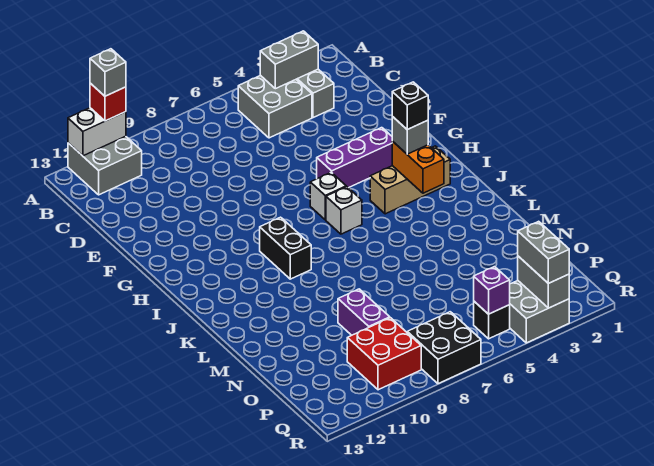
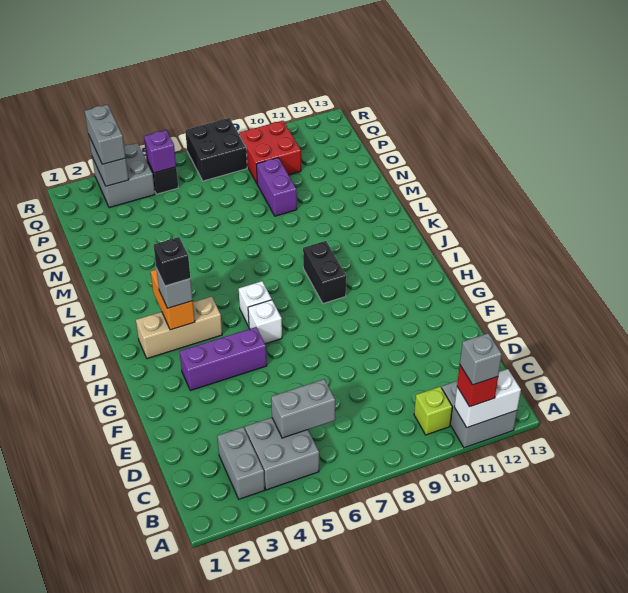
grey 1x2 brick [260,31,318,89] -> grey 1x2 brick moved to [271,379,335,438]
none -> lime 1x1 brick [414,387,452,435]

